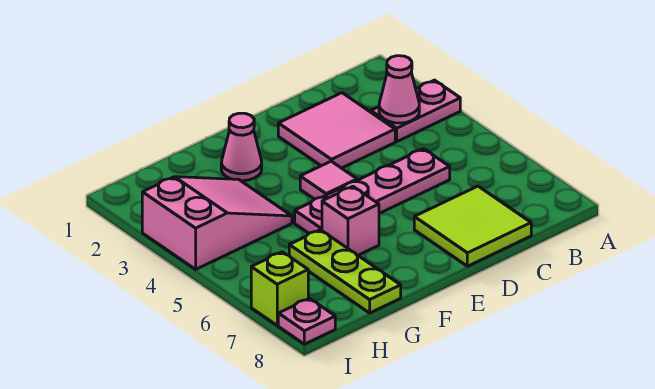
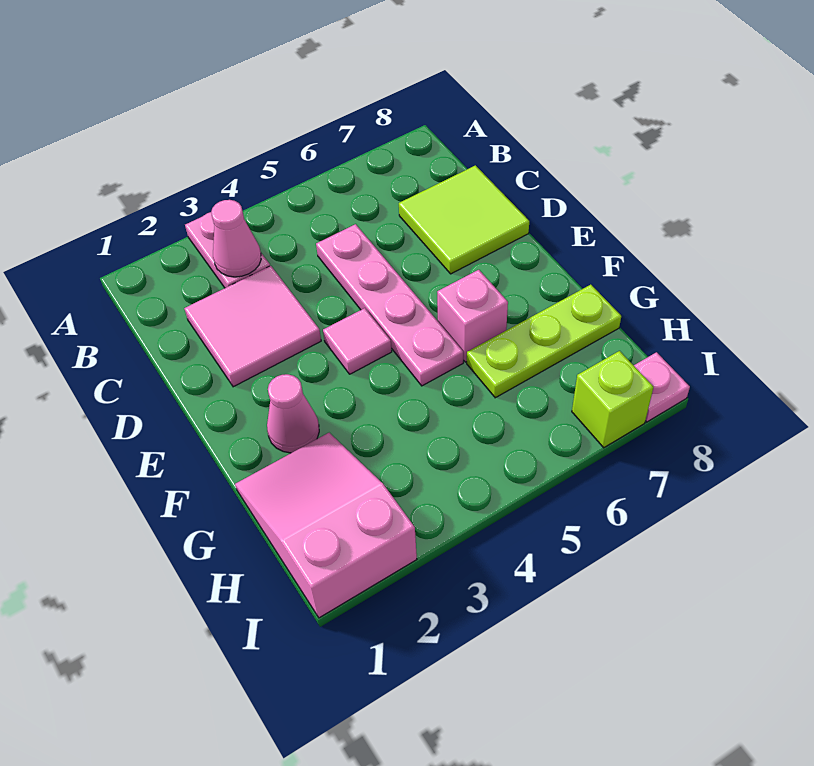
pink 2x3 slope [142,177,292,269] -> pink 2x3 slope moved to [235,433,417,618]

